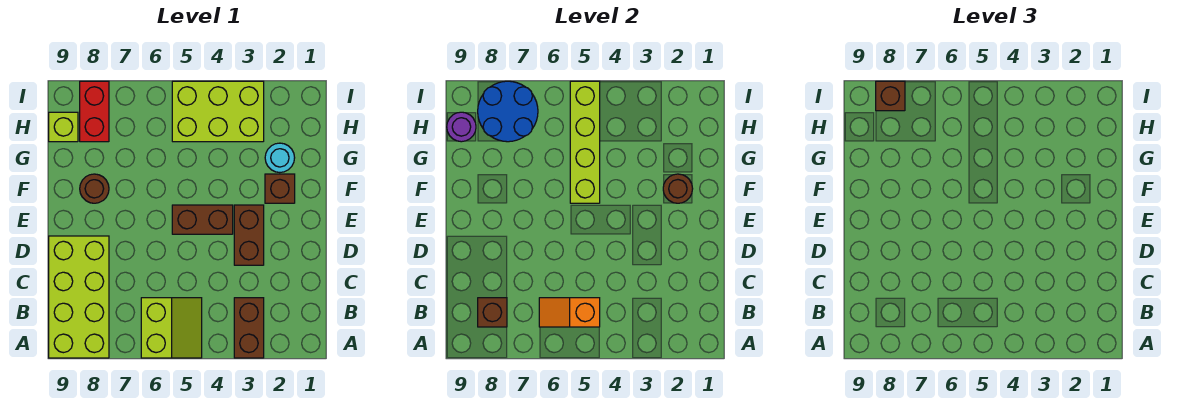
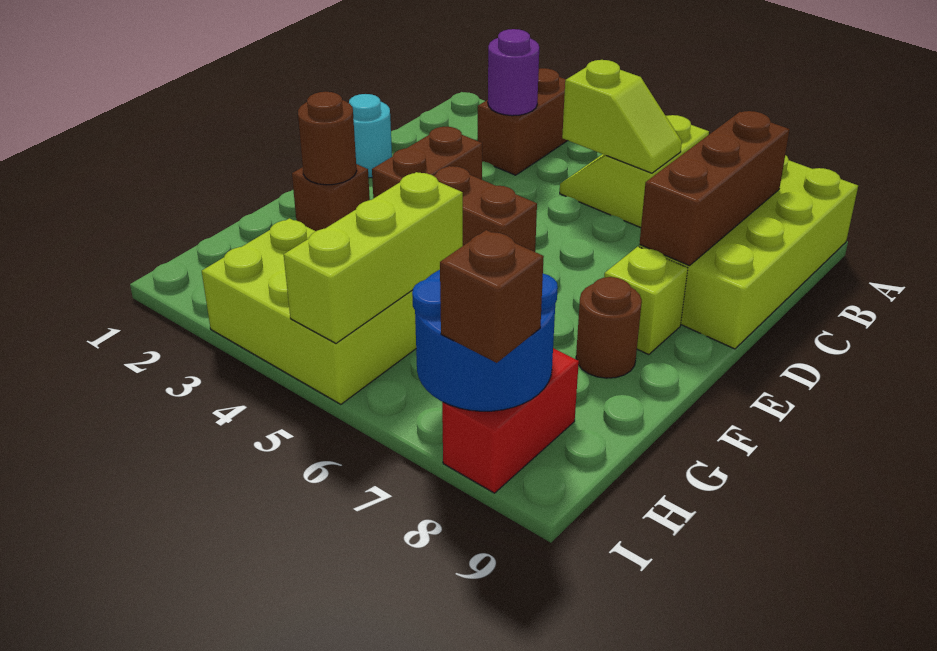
orange 1x2 slope [539,298,600,327] -> lime 1x2 slope [562,60,682,173]
brown 1x1 brick [478,298,507,327] -> brown 1x3 brick [639,111,790,266]
lime 1x4 brick [570,81,600,203] -> lime 1x3 brick [284,172,463,343]
cyan 1x1 round brick [265,143,295,172] -> cyan 1x1 round brick moved to [349,94,392,178]
lime 1x1 brick [49,112,78,142] -> lime 1x1 brick moved to [604,247,688,355]
purple 1x1 round brick [447,112,476,142] -> purple 1x1 round brick moved to [488,29,539,116]

